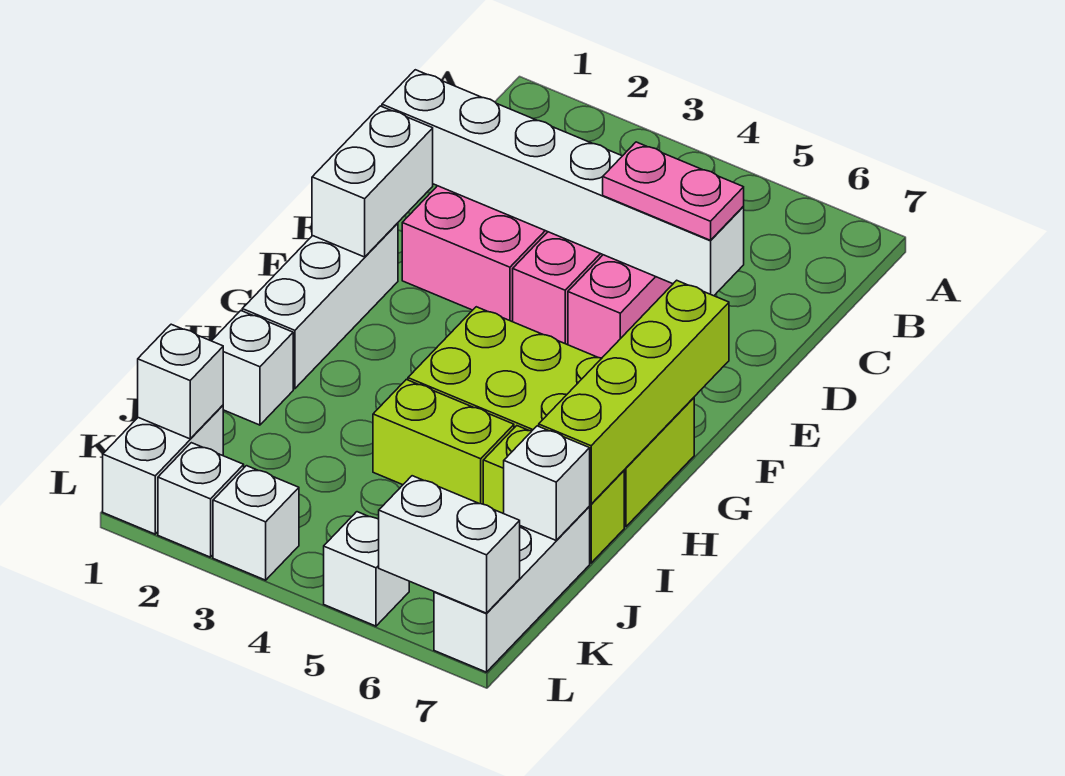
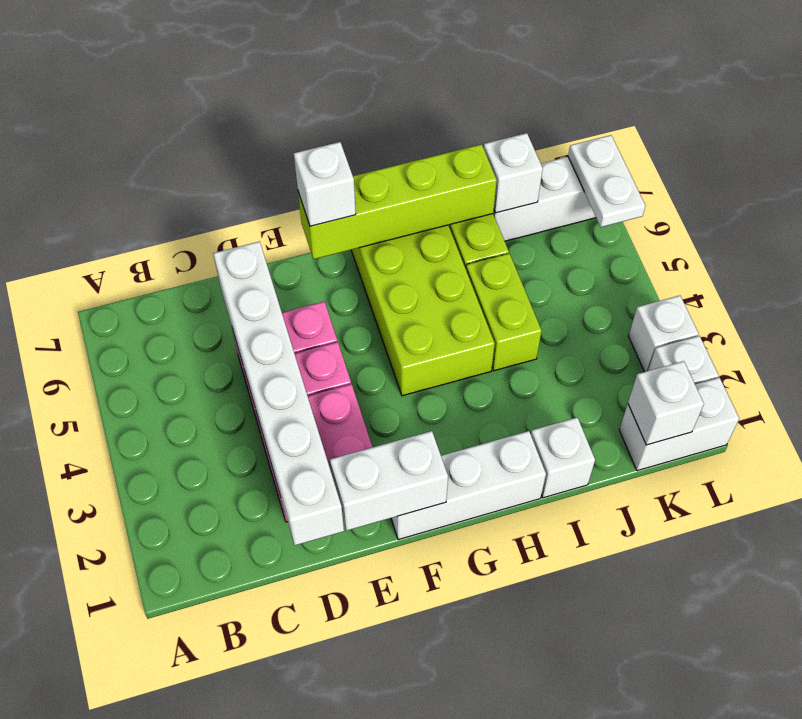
pink 1x2 plate [603,142,744,240] -> none
white 1x1 brick [324,512,409,626] -> white 1x1 brick moved to [294,142,356,226]
white 1x2 brick [379,476,520,613] -> white 1x2 plate [568,135,645,227]

